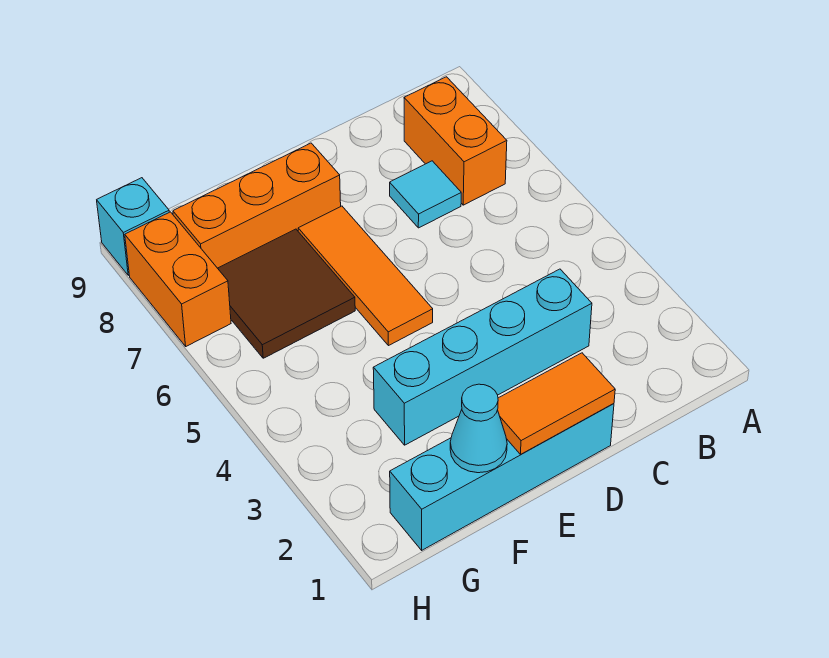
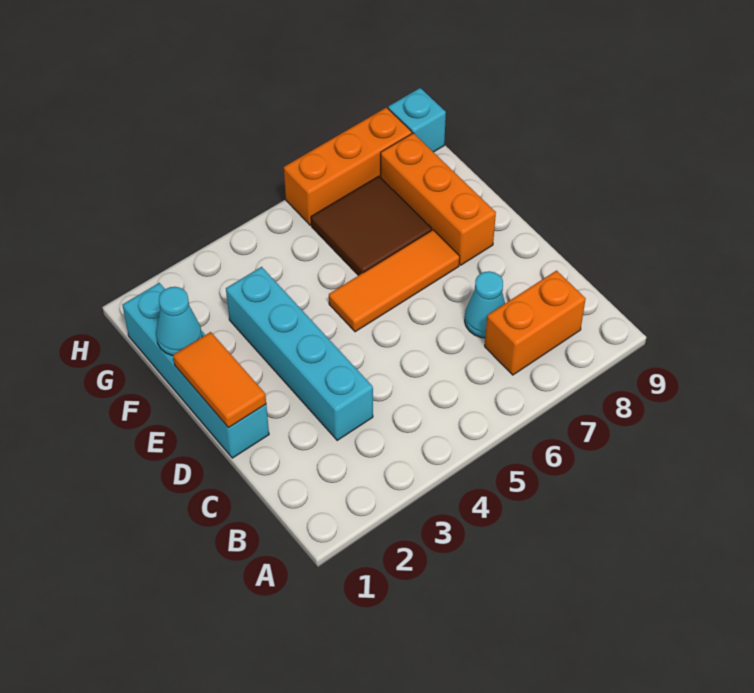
cyan 1x1 tile [390,161,461,228] -> cyan 1x1 cone [465,271,505,338]
orange 1x2 brick [125,212,231,346] -> orange 1x3 brick [284,107,412,225]

